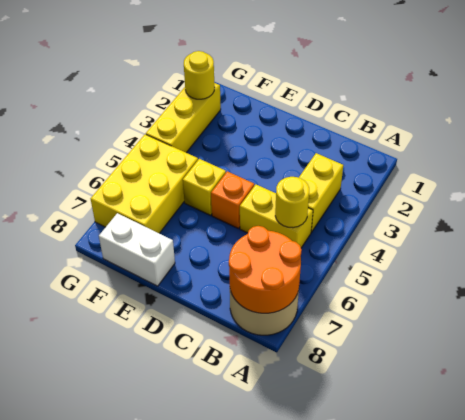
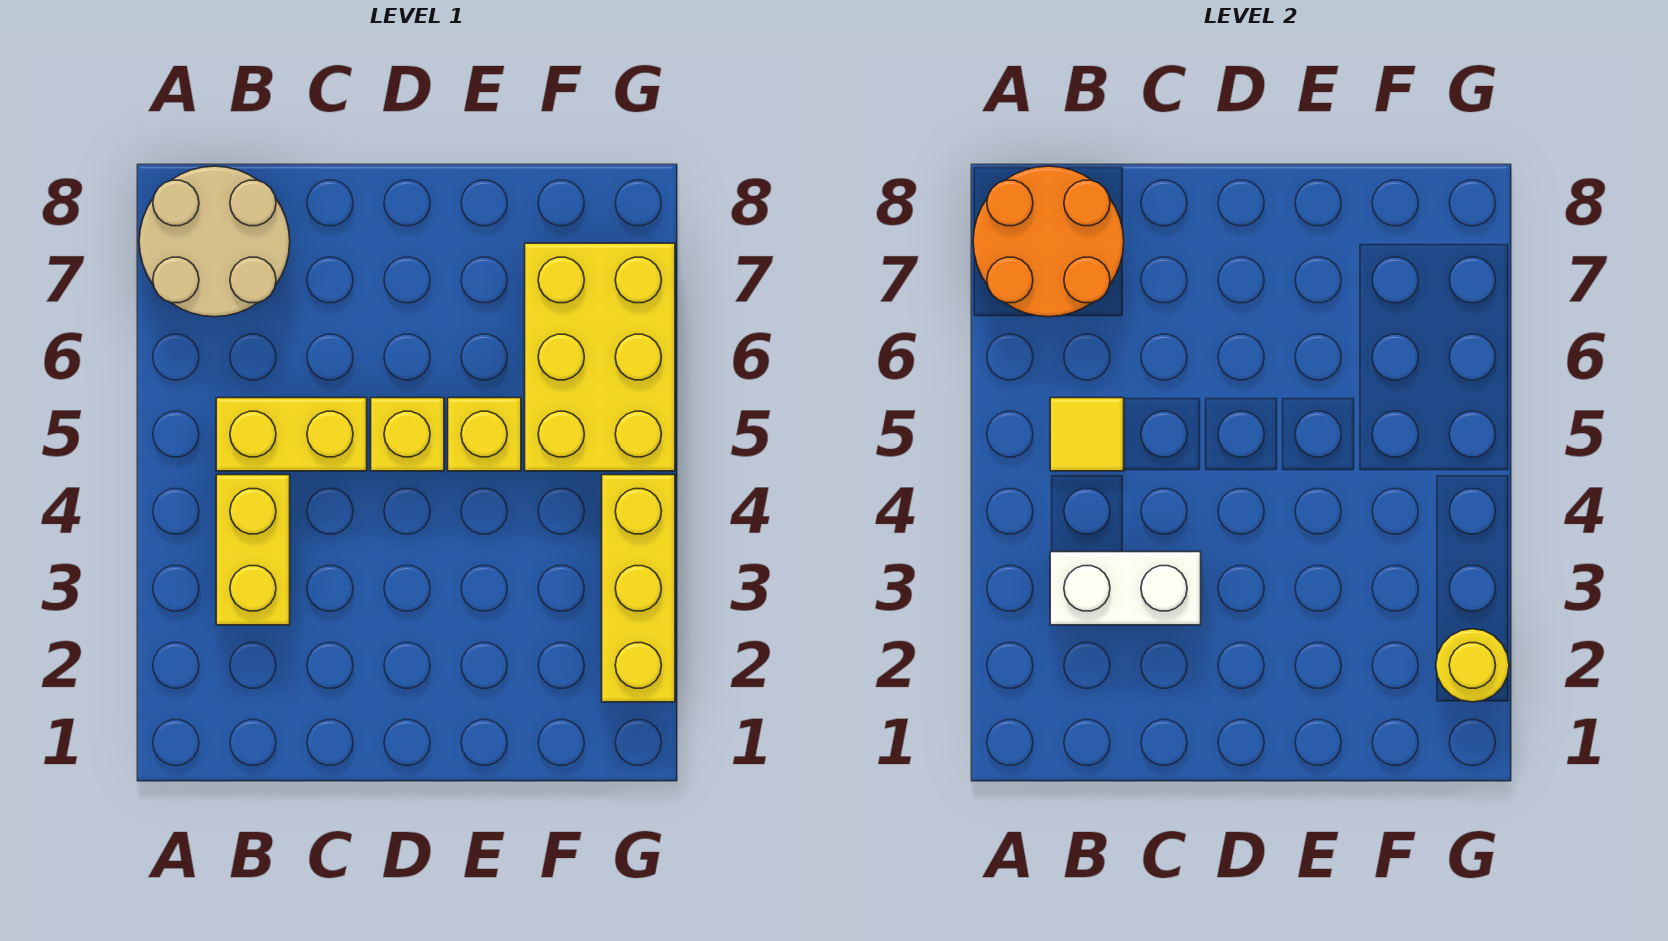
yellow 1x1 round brick [275,177,309,228] -> yellow 1x1 tile [1050,398,1124,471]
orange 1x1 brick [211,171,254,229] -> yellow 1x1 brick [371,398,444,471]
white 1x2 brick [99,213,175,286] -> white 1x2 brick moved to [1050,552,1201,625]

